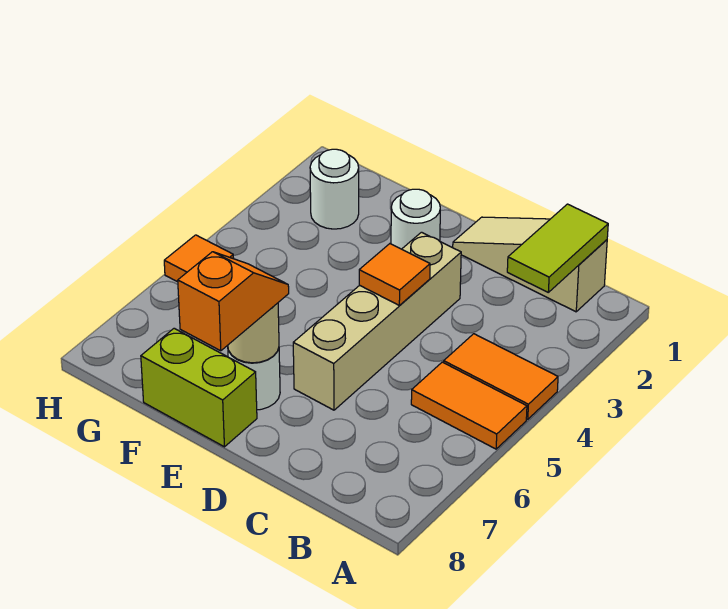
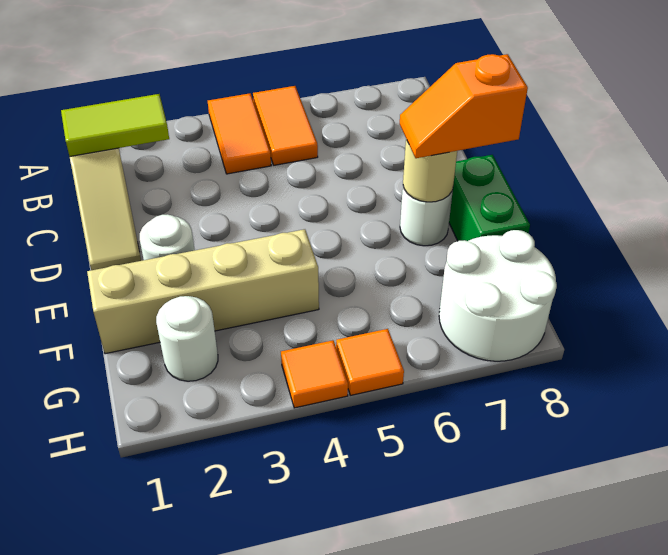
tan 1x4 brick [293,232,461,410] -> tan 1x4 brick moved to [87,229,319,354]
orange 1x1 tile [359,244,430,306] -> orange 1x1 tile moved to [281,340,348,408]
lime 1x2 brick [141,328,257,447] -> green 1x2 brick [449,155,530,241]
none -> white 2x2 round brick [439,230,557,361]

